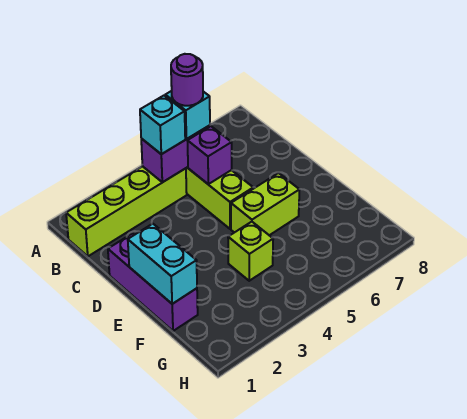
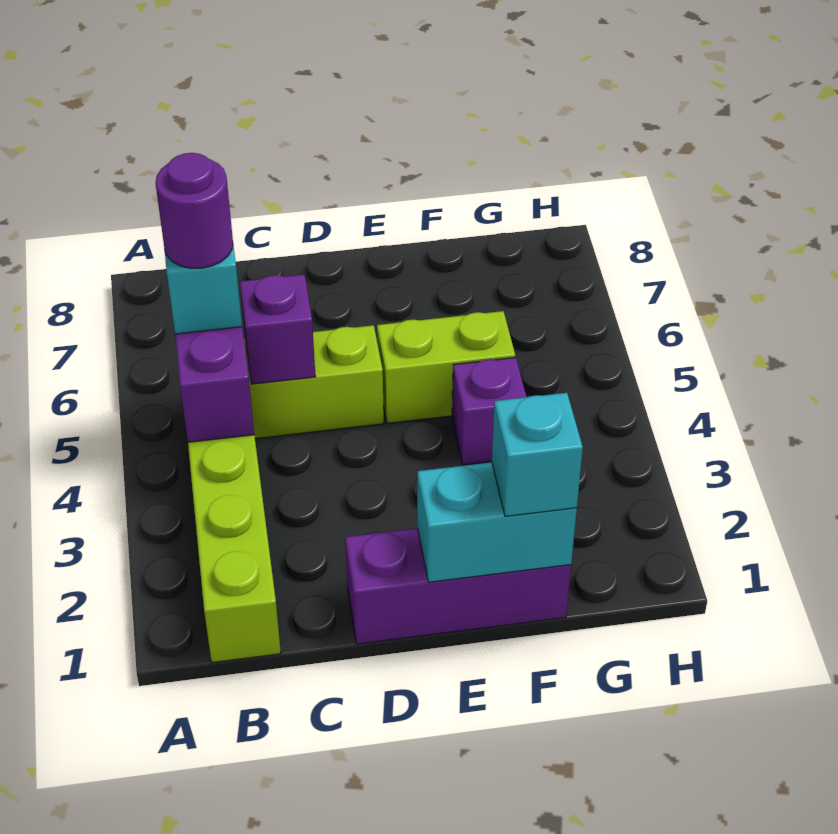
cyan 1x1 brick [140,96,185,154] -> cyan 1x1 brick moved to [492,393,583,516]
lime 1x2 brick [231,173,299,235] -> lime 1x2 brick turned to [377,311,515,423]
lime 1x1 brick [228,222,273,281] -> purple 1x1 brick [452,357,526,465]

